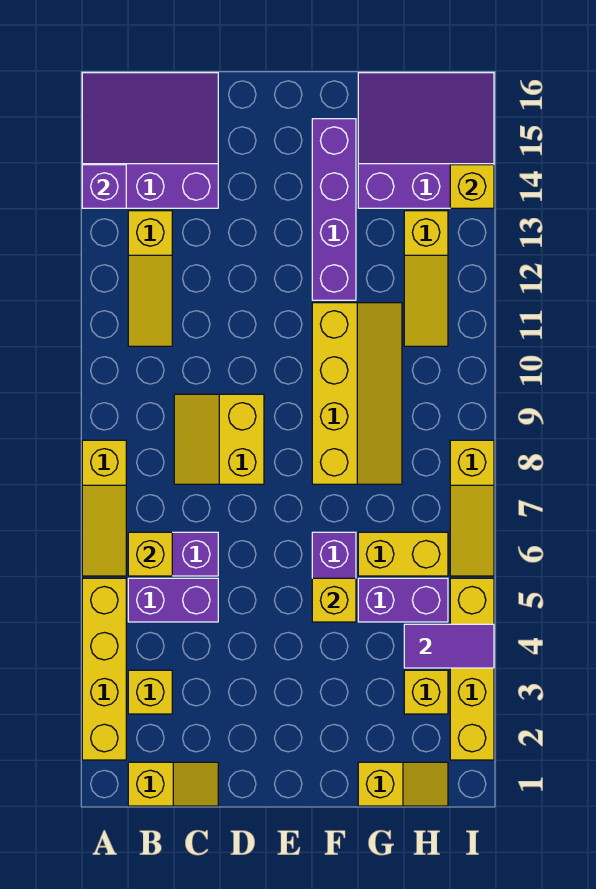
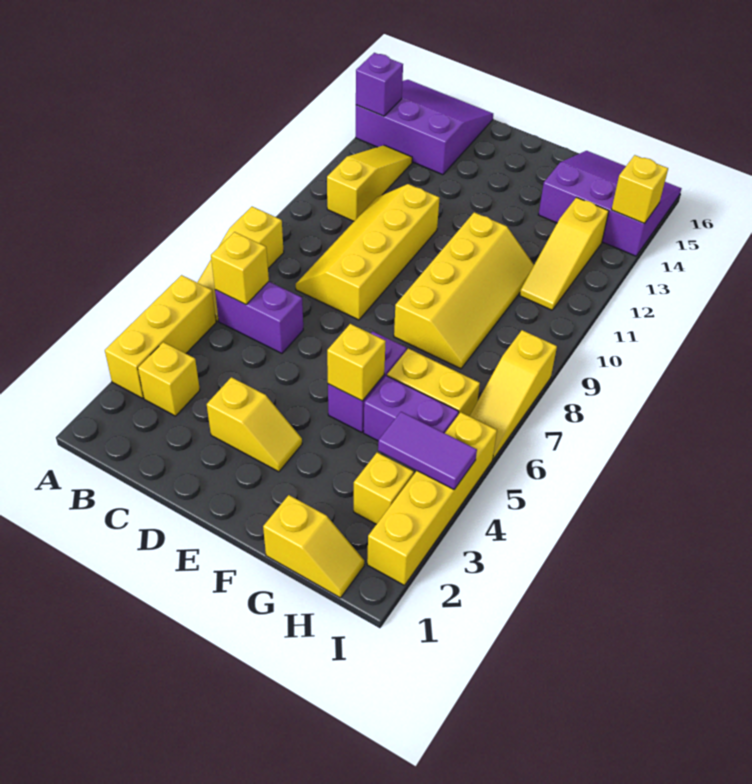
yellow 1x4 brick [82,578,126,760] -> yellow 1x3 brick [105,275,216,398]
yellow 1x2 slope [128,762,218,806] -> yellow 1x2 slope moved to [207,377,302,472]
purple 1x2 brick [128,578,218,622] -> none
yellow 1x3 slope [128,211,172,346] -> yellow 1x3 slope turned to [327,145,412,221]
yellow 2x2 slope [174,394,264,484] -> yellow 2x4 slope [296,184,439,320]
purple 1x4 brick [312,119,356,300] -> none

